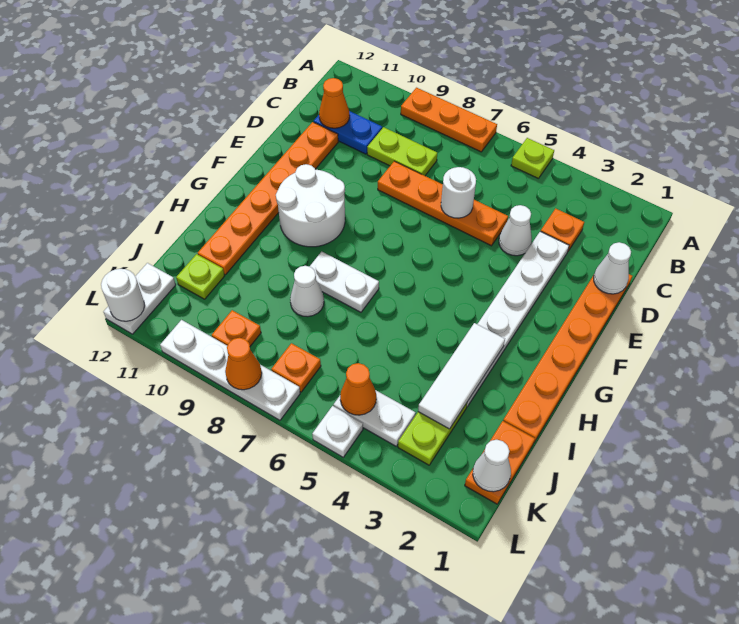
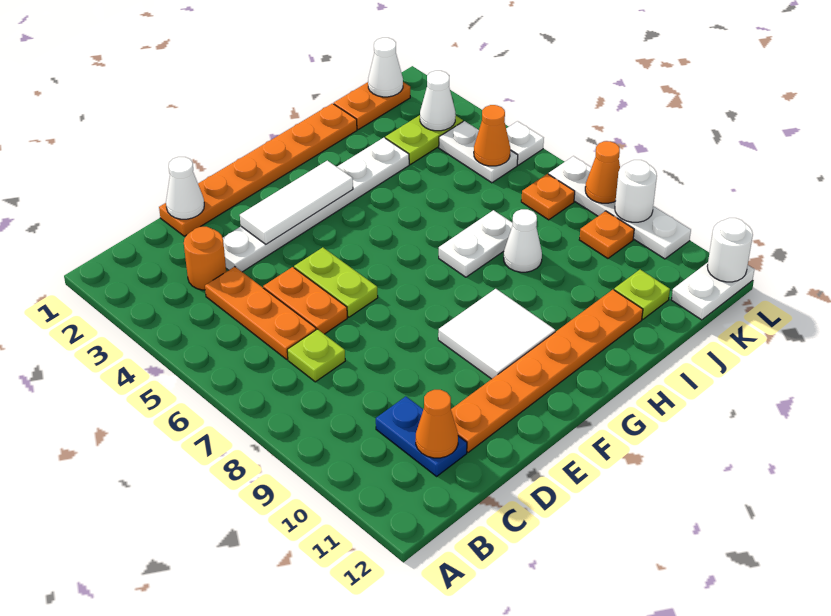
lime 1x1 plate [511,138,554,179] -> lime 1x1 plate moved to [287,329,345,382]
orange 1x3 plate [401,88,497,152] -> orange 1x3 plate moved to [205,267,316,359]
orange 1x1 plate [541,208,584,251] -> orange 1x1 round brick [184,227,226,290]
lime 1x2 plate [367,127,437,176] -> lime 1x2 plate moved to [294,247,378,317]
white 1x1 cone [499,205,532,256] -> white 1x1 cone moved to [420,71,456,131]
orange 1x4 plate [378,161,508,246] -> orange 1x2 plate [263,267,347,334]
white 1x1 round brick [441,167,476,218] -> white 1x1 round brick moved to [615,160,657,222]
white 2x2 round brick [276,164,345,247] -> white 2x2 tile [438,289,555,379]
white 1x3 tile [418,323,505,429] -> white 1x3 tile moved to [240,161,353,244]
white 1x2 plate [309,252,379,312] -> white 1x2 plate turned to [439,210,513,277]

